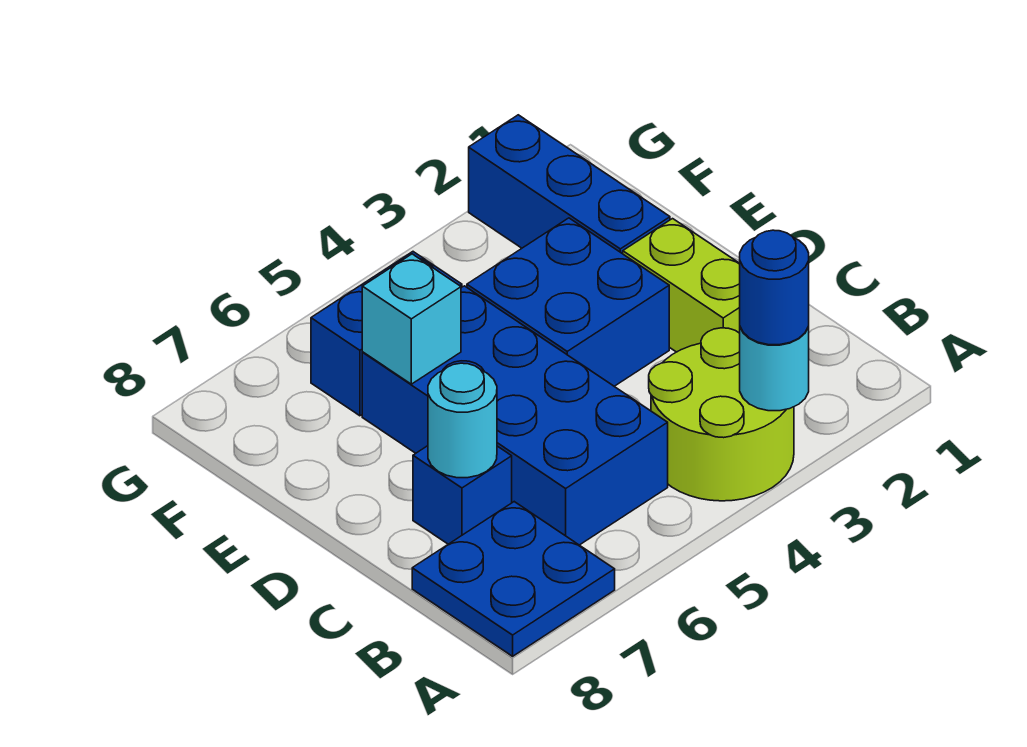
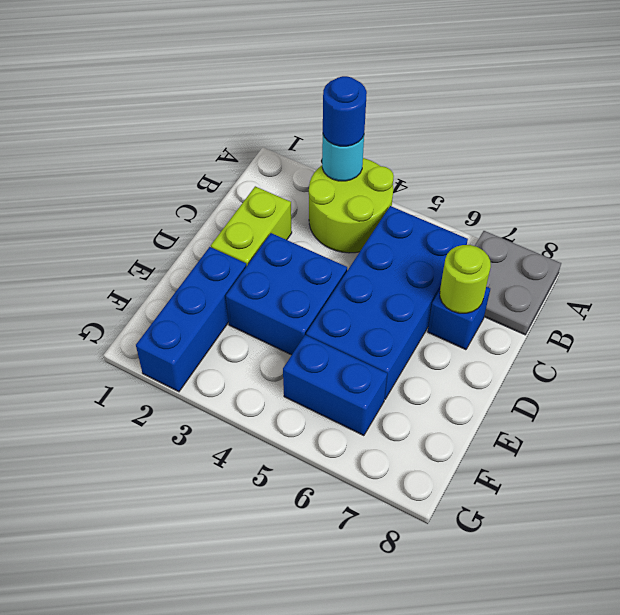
blue 2x2 plate [412,502,615,656] -> grey 2x2 plate [475,231,561,335]
cyan 1x1 round brick [428,363,497,478] -> lime 1x1 round brick [440,245,491,313]
cyan 1x1 brick [362,254,461,384] -> none

